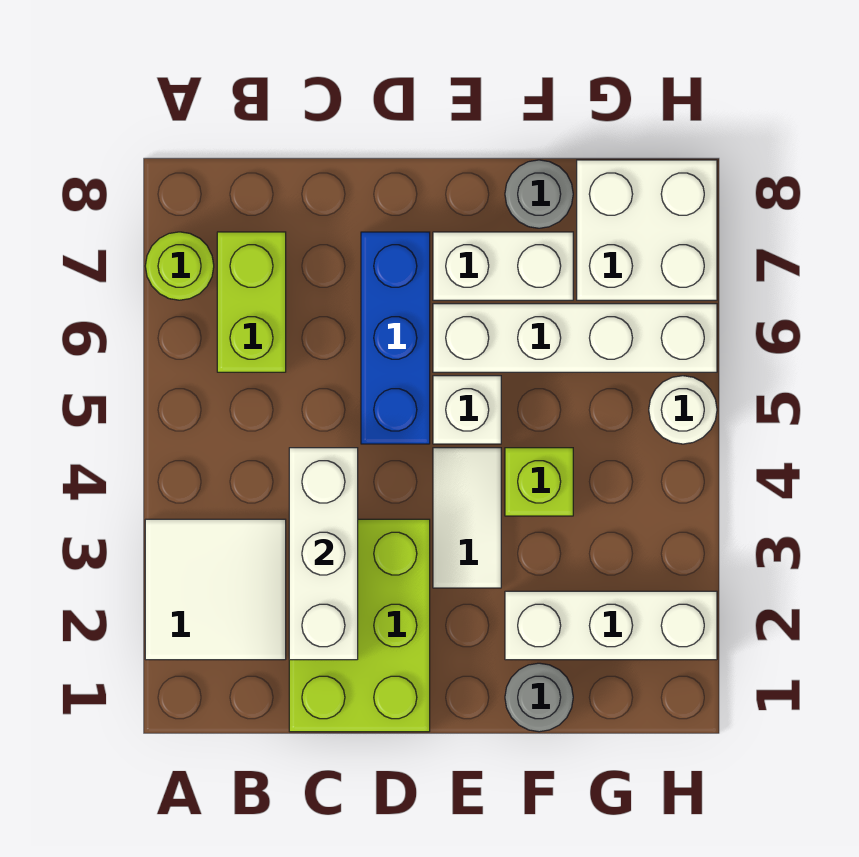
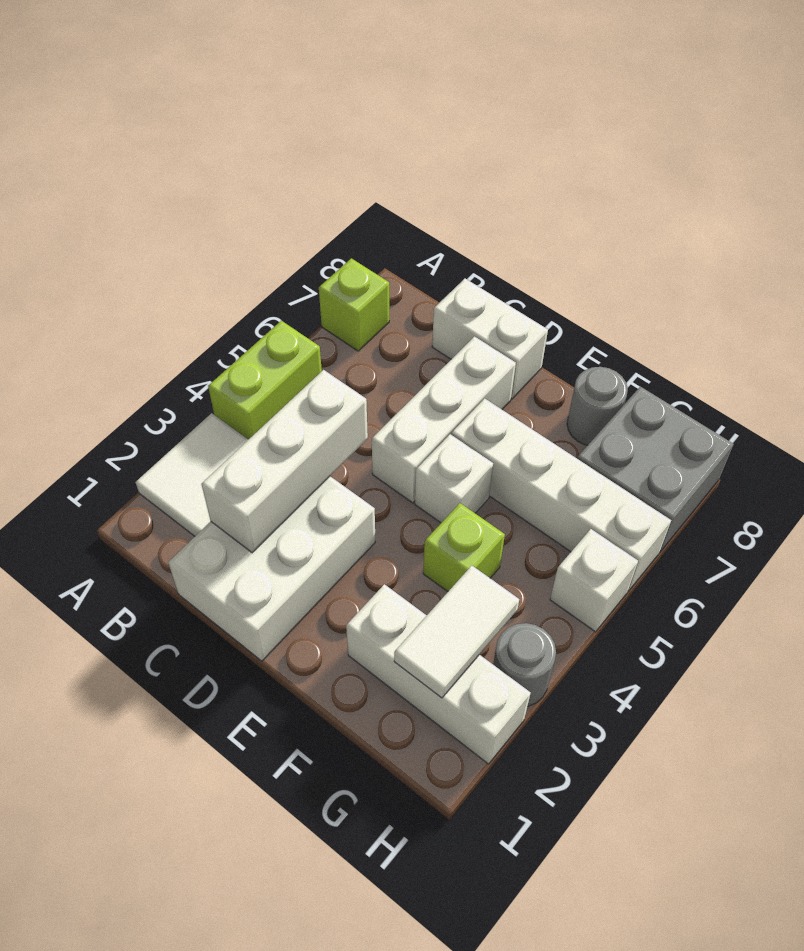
lime 1x1 round brick [145,232,214,300] -> lime 1x1 brick [319,258,389,351]
lime 1x2 brick [217,232,286,372] -> lime 1x2 brick moved to [208,321,322,440]
lime 2x3 brick [289,519,430,732] -> white 2x3 brick [168,476,375,661]
blue 1x3 brick [361,232,430,444] -> white 1x3 brick [372,337,516,503]
white 1x2 tile [433,448,501,588] -> white 1x2 tile moved to [394,566,519,698]
white 1x2 brick [433,232,573,300] -> white 1x2 brick moved to [432,279,548,399]
grey 1x1 round brick [505,663,573,732] -> grey 1x1 round brick moved to [493,623,556,706]
white 2x2 brick [577,160,717,300] -> grey 2x2 brick [577,387,733,552]
white 1x1 round brick [649,376,717,444] -> white 1x1 brick [550,529,638,632]

